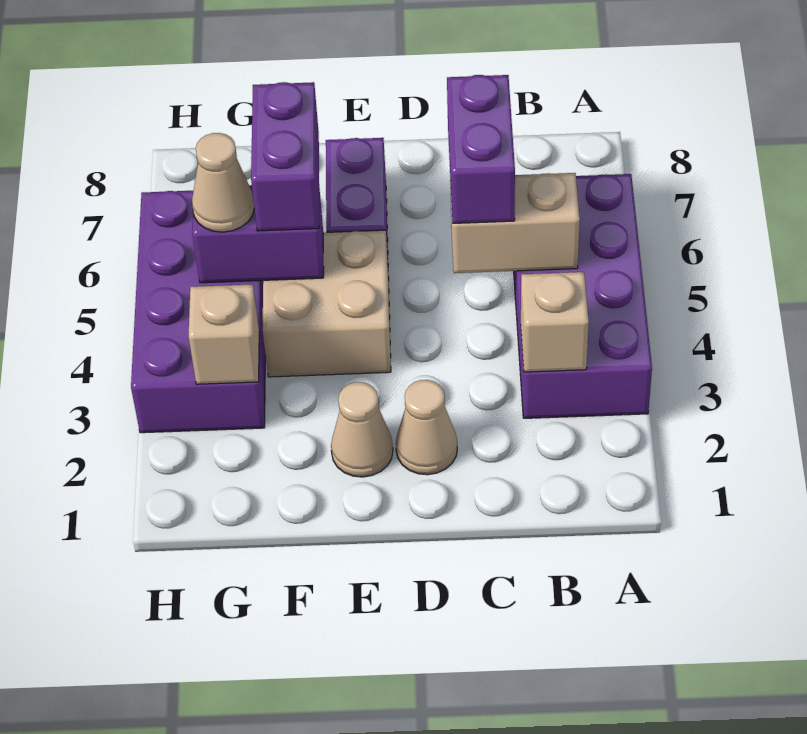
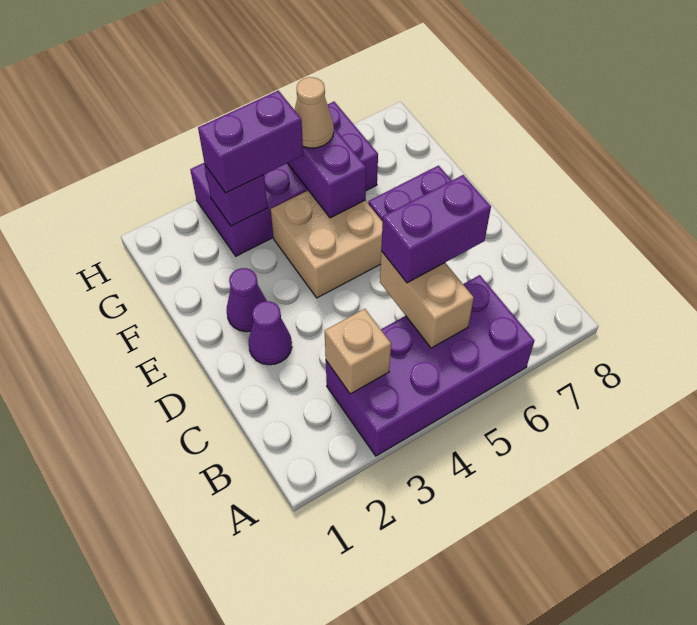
tan 1x1 cone [396,380,457,475] -> purple 1x1 cone [249,301,292,365]
tan 1x1 cone [331,382,393,477] -> purple 1x1 cone [227,268,266,332]
purple 1x2 brick [251,82,319,231] -> purple 1x2 brick moved to [198,90,303,193]
tan 1x1 brick [189,284,259,384] -> purple 1x1 brick [205,165,268,226]

